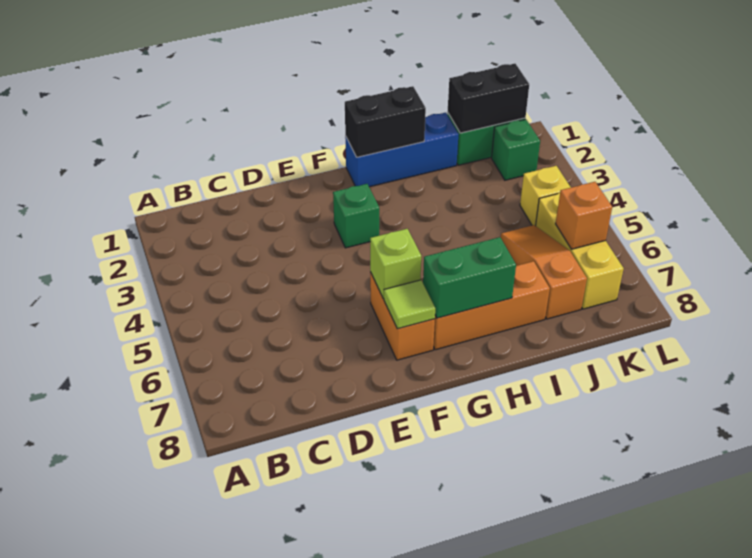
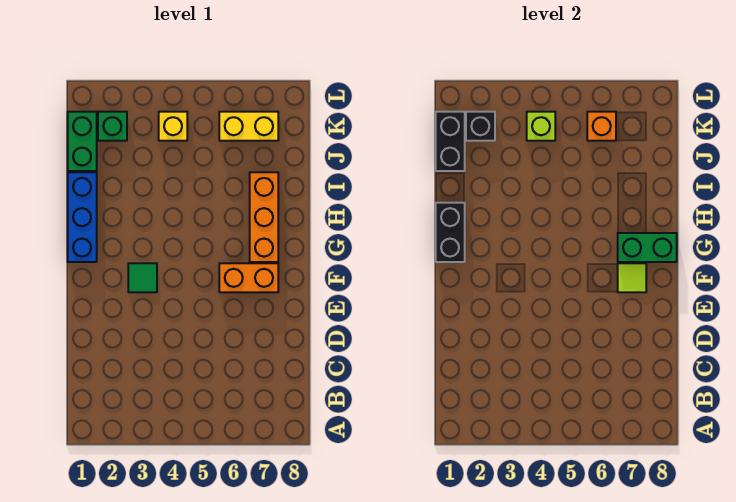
green 1x1 brick [333,184,379,248] -> green 1x1 tile [128,263,157,292]
lime 1x1 brick [370,229,421,299] -> lime 1x1 brick moved to [527,112,555,141]
green 1x2 brick [423,237,516,318] -> green 1x2 brick turned to [618,233,677,262]
orange 1x3 slope [501,225,587,319] -> none
none -> black 1x1 brick [466,112,495,141]
yellow 1x3 brick [536,193,624,309] -> yellow 1x2 brick [219,112,278,141]

